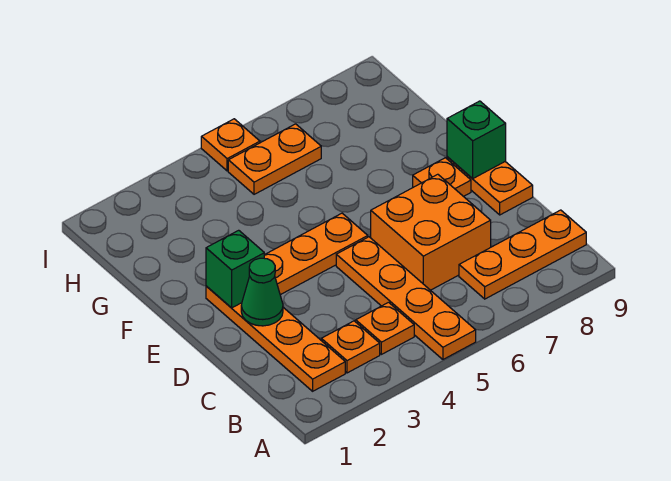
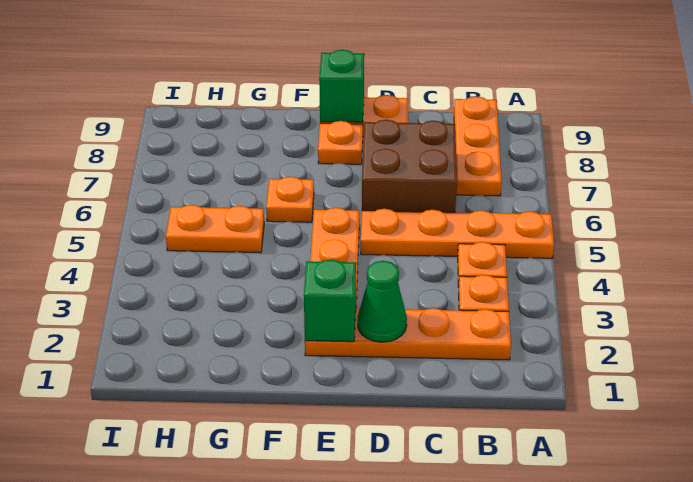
orange 2x2 brick [371,174,491,290] -> brown 2x2 brick [362,120,457,212]
orange 1x2 plate [228,124,321,194] -> orange 1x2 plate turned to [166,205,264,253]
orange 1x1 plate [201,119,260,171] -> orange 1x1 plate moved to [266,177,314,222]

